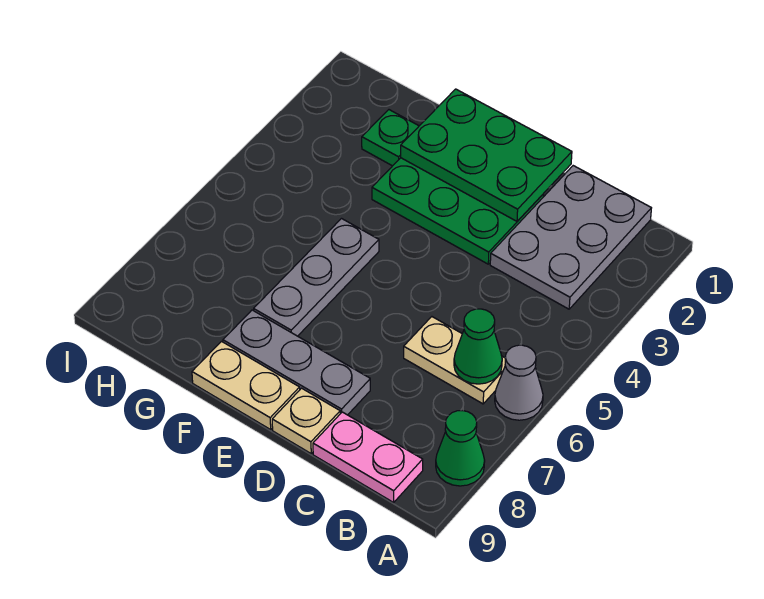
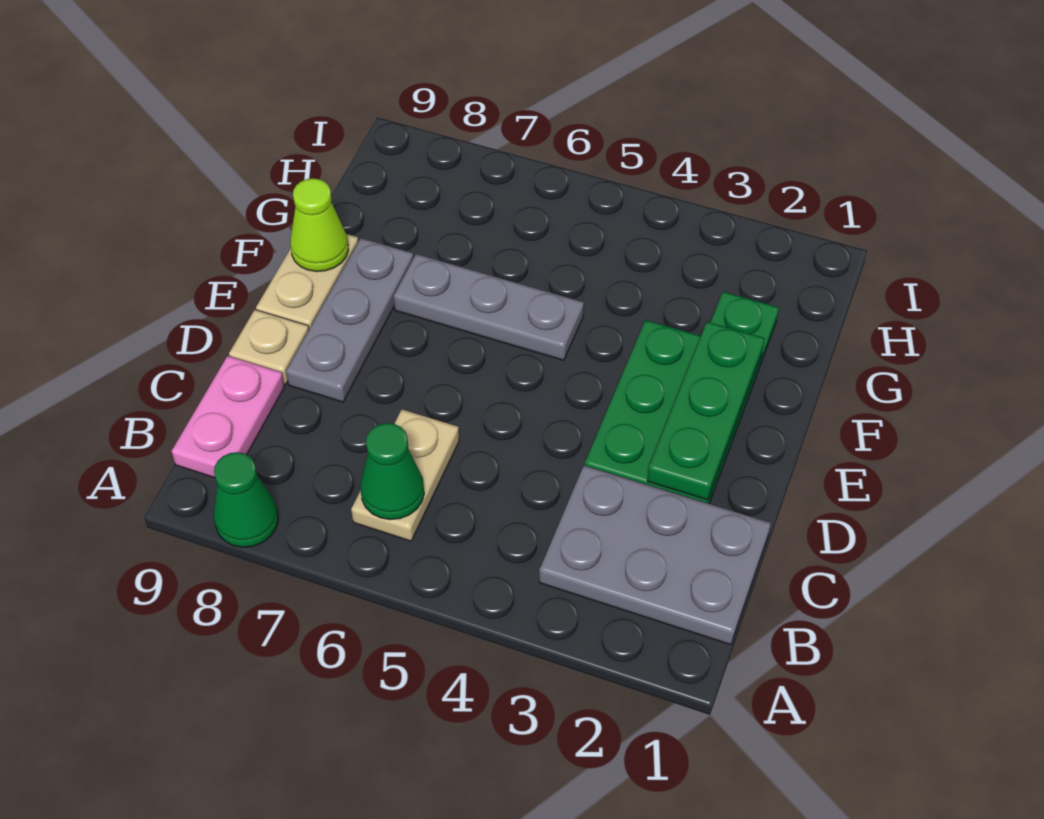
grey 1x1 cone [495,345,543,420] -> none
green 2x3 plate [401,89,572,221] -> green 1x3 plate [647,322,765,500]
none -> lime 1x1 cone [290,178,349,272]

